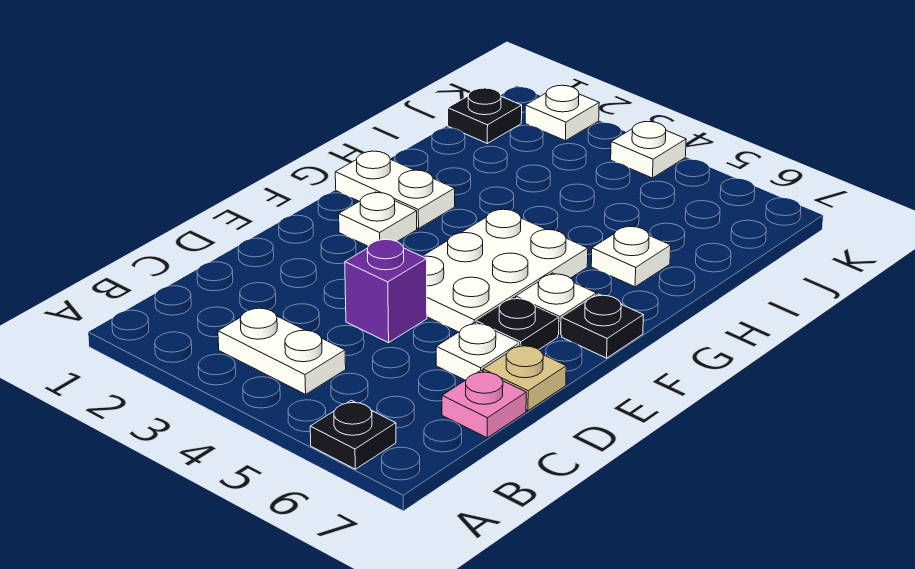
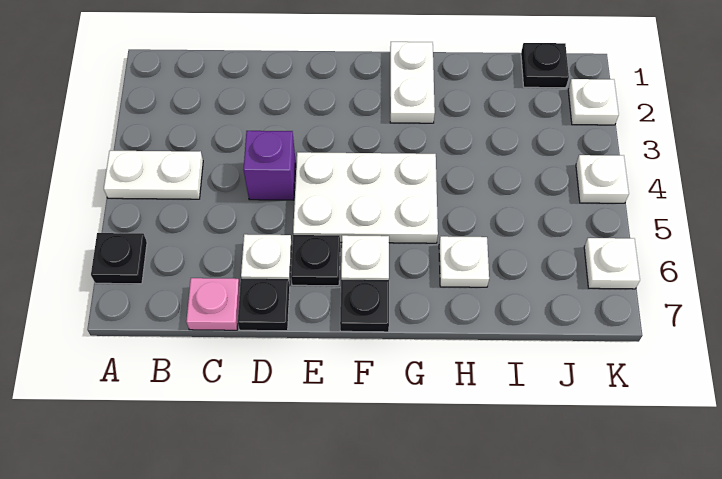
white 1x2 plate [218,307,346,394] -> white 1x2 plate turned to [104,151,203,199]
tan 1x1 plate [483,344,566,411] -> black 1x1 plate [238,279,290,331]
white 1x1 plate [339,192,417,246] -> white 1x1 plate moved to [584,238,640,289]

